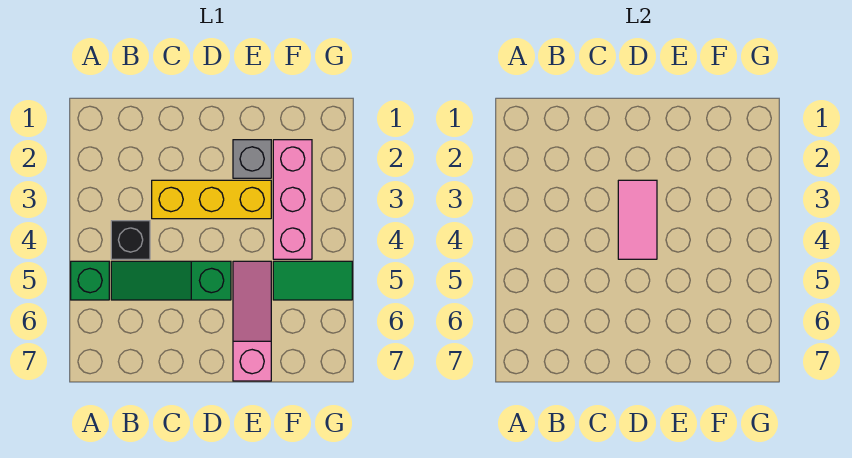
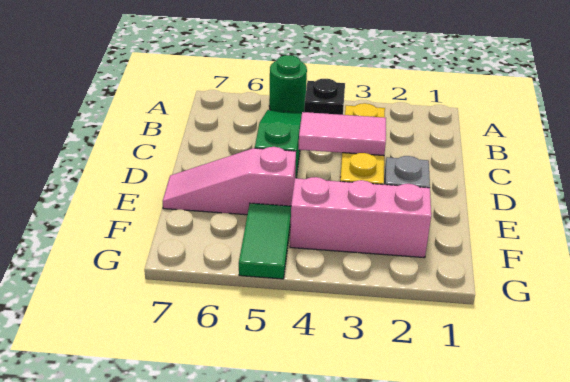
green 1x1 brick [71,261,109,300] -> green 1x1 round brick [269,55,307,112]
pink 1x3 slope [233,261,271,381] -> pink 1x3 slope turned to [163,147,296,215]

